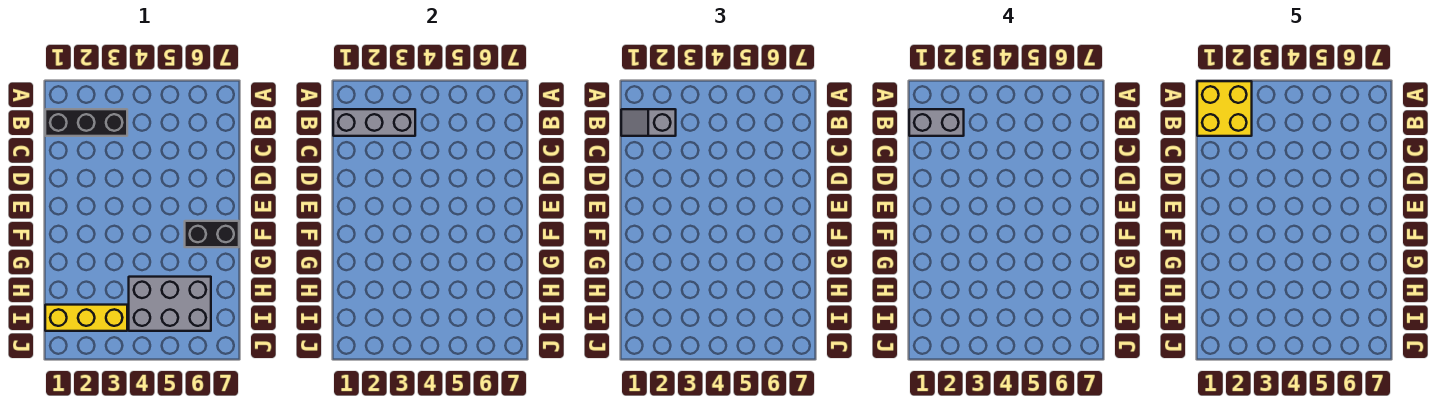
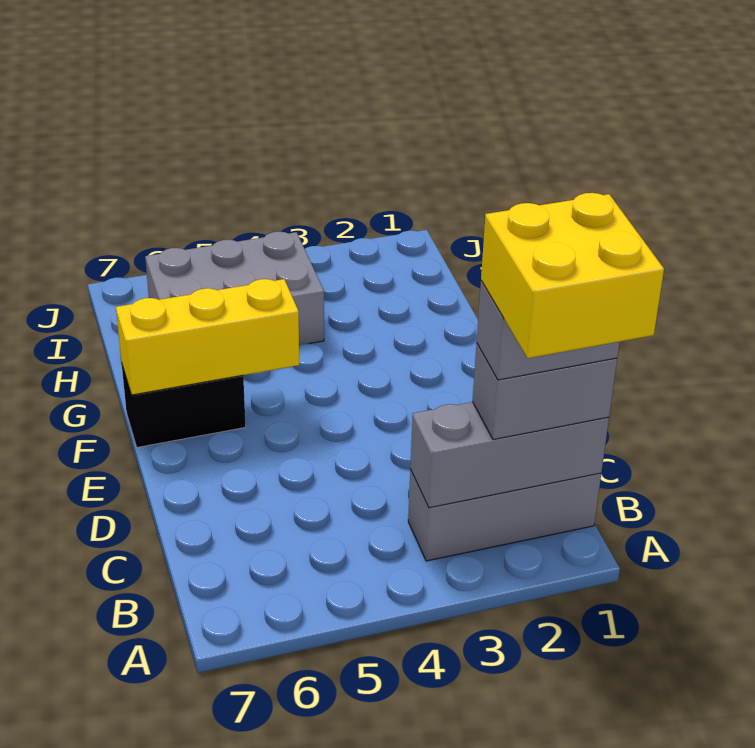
black 1x3 brick [45,109,127,136] -> grey 1x3 brick [408,469,601,561]
grey 1x2 slope [621,109,676,136] -> grey 1x2 brick [472,343,617,440]
yellow 1x3 brick [45,305,127,331] -> yellow 1x3 brick moved to [116,279,299,395]

